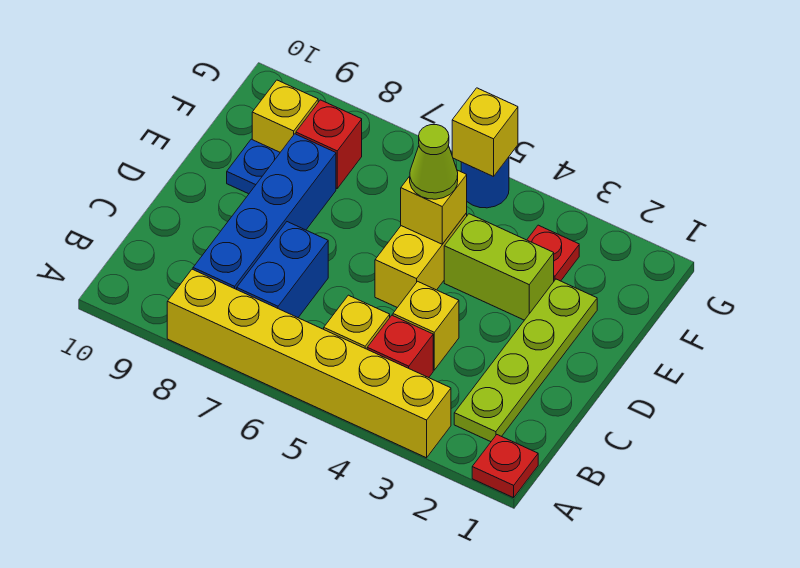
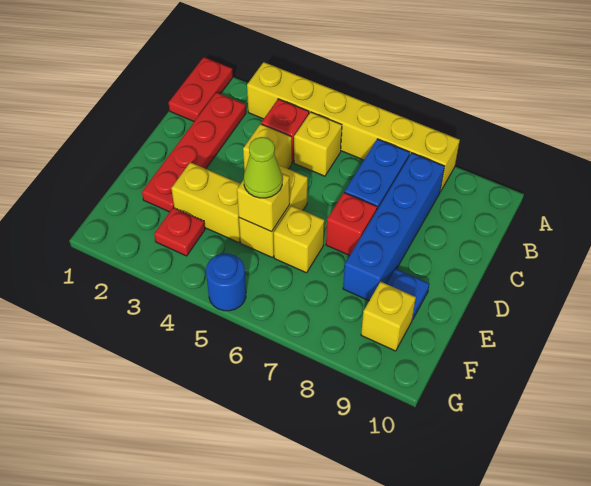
red 1x1 plate [472,435,538,498] -> red 1x2 plate [169,57,233,121]
lime 1x4 plate [454,279,597,442] -> red 1x4 plate [142,92,246,212]
lime 1x2 brick [444,214,554,320] -> yellow 1x2 brick [171,162,240,243]
red 1x1 brick [296,100,362,188] -> red 1x1 brick moved to [326,193,377,255]
yellow 1x1 brick [452,88,518,177] -> yellow 1x1 brick moved to [274,206,324,273]

